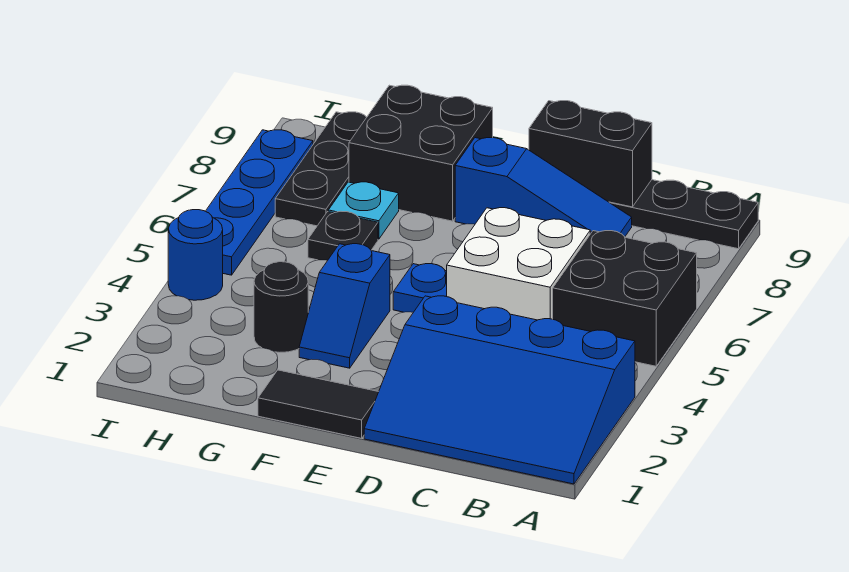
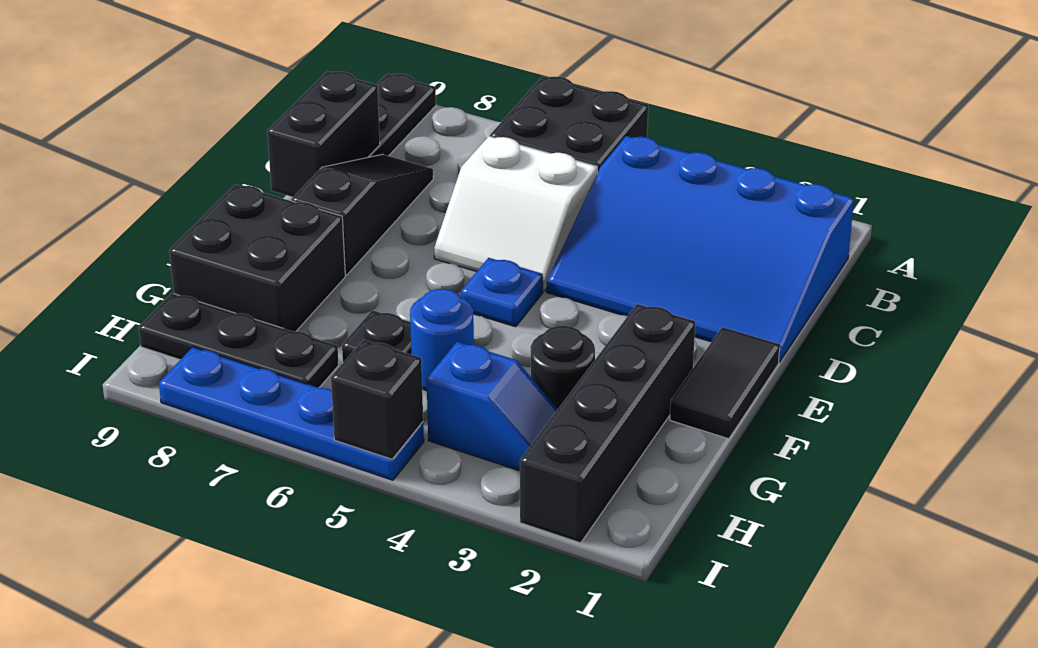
blue 3x4 slope [364,296,635,484] -> blue 3x4 slope turned to [547,136,854,362]
white 2x2 brick [447,208,590,320] -> white 2x2 slope [434,136,597,292]
blue 1x3 slope [455,138,632,237] -> black 1x3 slope [291,154,433,275]
none -> black 1x4 brick [520,304,695,543]
blue 1x2 slope [299,244,390,368] -> blue 1x2 slope moved to [427,342,558,471]
cyan 1x1 plate [328,182,399,239] -> none
blue 1x1 round brick [168,210,223,300] -> blue 1x1 round brick moved to [410,289,474,391]
none -> black 1x1 brick [331,340,423,459]

